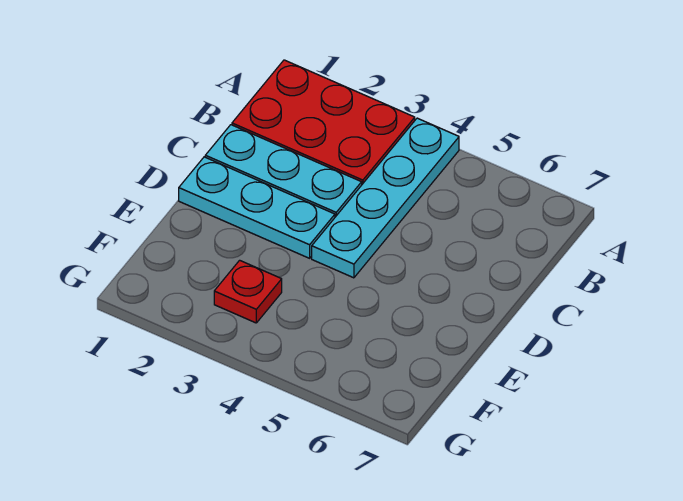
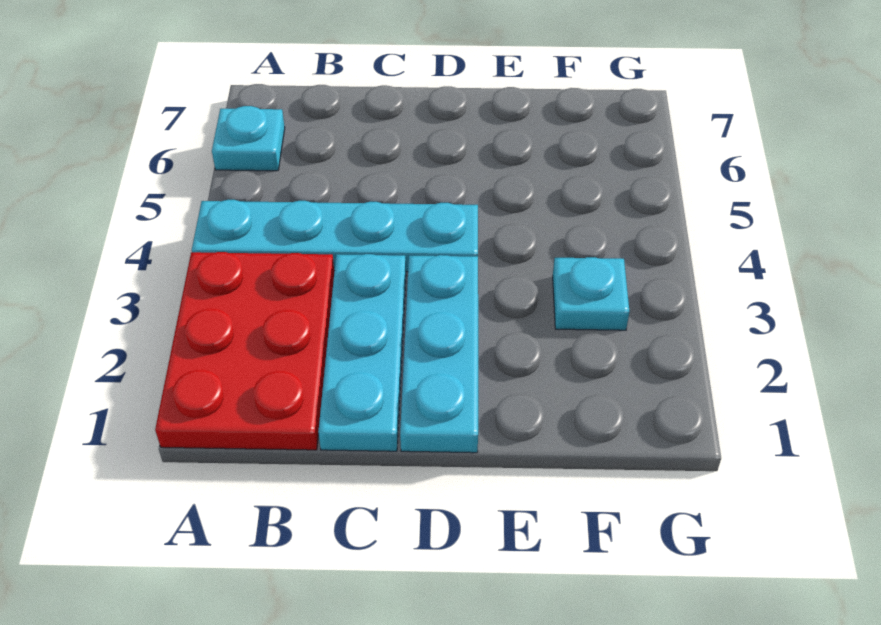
none -> cyan 1x1 plate [212,106,285,171]
red 1x1 plate [214,260,282,323] -> cyan 1x1 plate [553,257,629,330]

